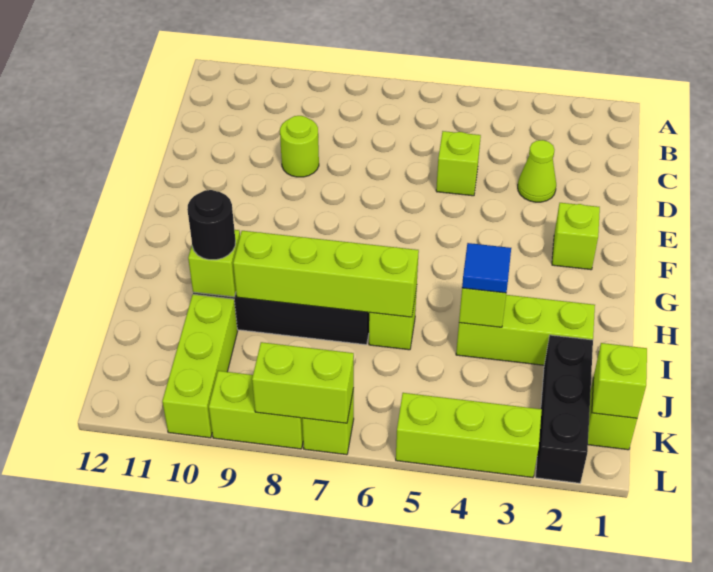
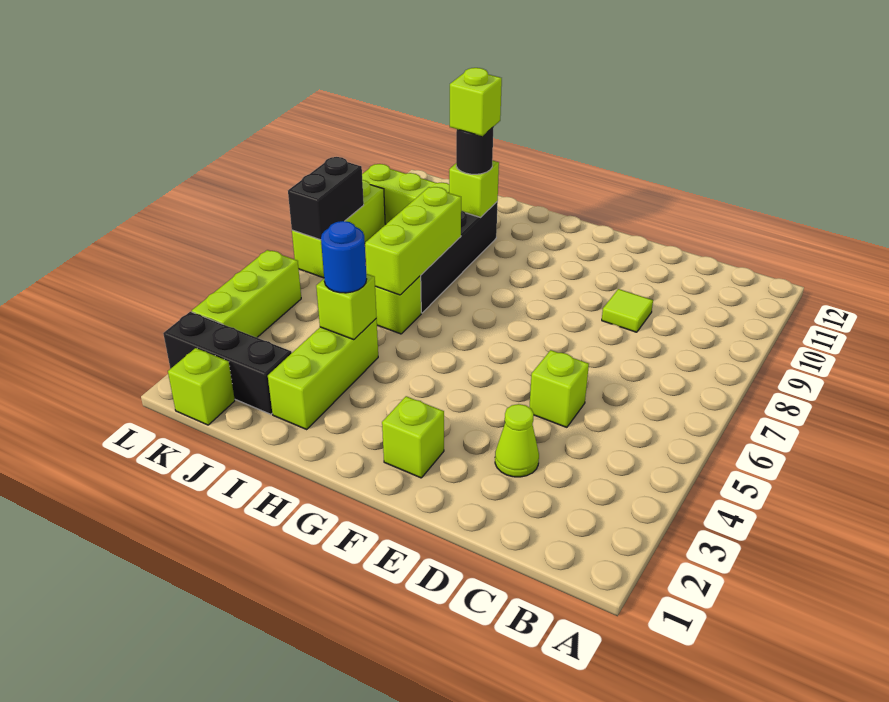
lime 1x1 round brick [280,116,319,177] -> lime 1x1 tile [602,289,653,332]
blue 1x1 tile [462,243,511,293] -> blue 1x1 round brick [321,221,367,293]
lime 1x4 brick [233,231,419,317] -> lime 1x3 brick [365,187,461,295]
lime 1x1 brick [592,343,647,418] -> lime 1x1 brick moved to [450,68,502,136]
lime 1x2 brick [252,342,354,423] -> black 1x2 brick [288,157,364,240]

